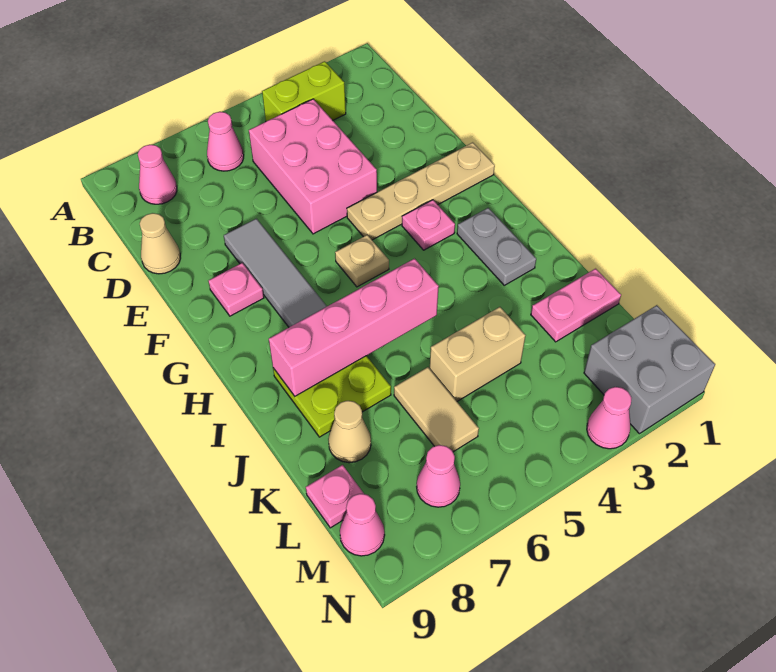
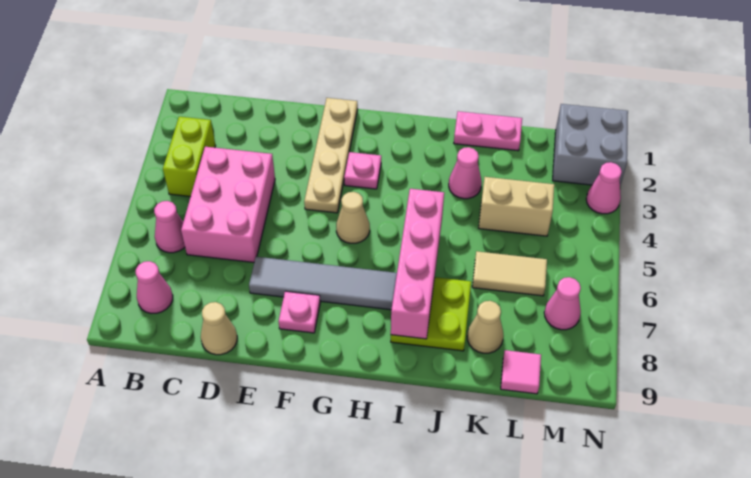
pink 2x3 brick [249,99,377,234] -> pink 2x3 brick turned to [181,147,275,262]
tan 1x1 plate [335,235,389,287] -> tan 1x1 cone [336,192,370,243]
grey 1x2 plate [457,208,536,285] -> none
pink 1x2 plate [531,269,621,342] -> pink 1x2 plate turned to [454,111,522,151]
tan 1x2 brick [430,307,525,401] -> tan 1x2 brick turned to [479,177,554,236]
pink 1x1 plate [306,465,364,528] -> pink 1x1 tile [501,350,541,394]
pink 1x1 cone [340,494,385,556] -> pink 1x1 cone moved to [449,147,482,199]

